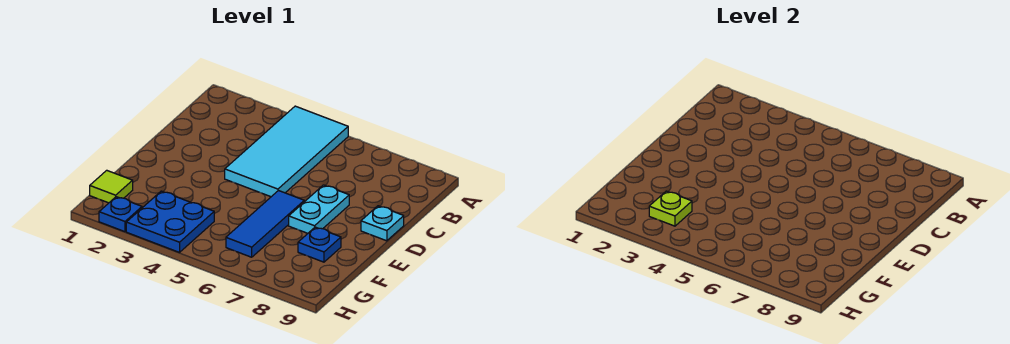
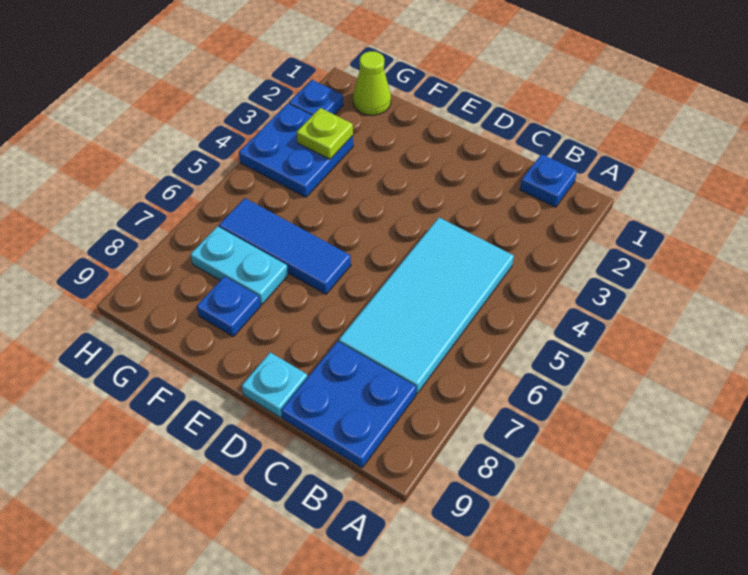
cyan 2x4 tile [225,106,348,197] -> cyan 2x4 tile turned to [339,218,514,394]
none -> blue 1x1 plate [520,154,577,207]
none -> blue 2x2 plate [281,341,416,468]
cyan 1x2 plate [289,185,349,233] -> cyan 1x2 plate moved to [190,226,288,304]
lime 1x1 tile [90,170,133,203] -> lime 1x1 cone [353,51,391,115]

